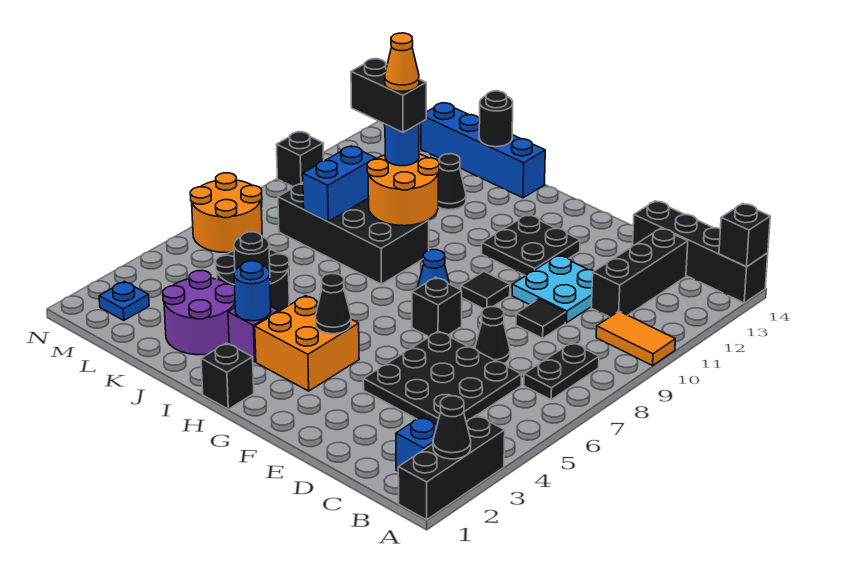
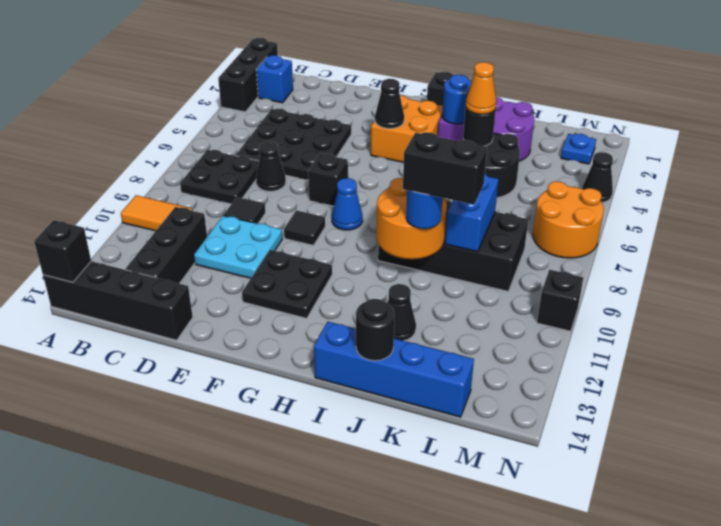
black 1x1 cone [433,396,471,459] -> black 1x1 cone moved to [582,152,613,202]
black 1x2 plate [524,343,599,400] -> black 2x2 plate [180,150,259,204]
orange 1x1 cone [385,33,419,91] -> orange 1x1 cone moved to [466,62,496,115]

